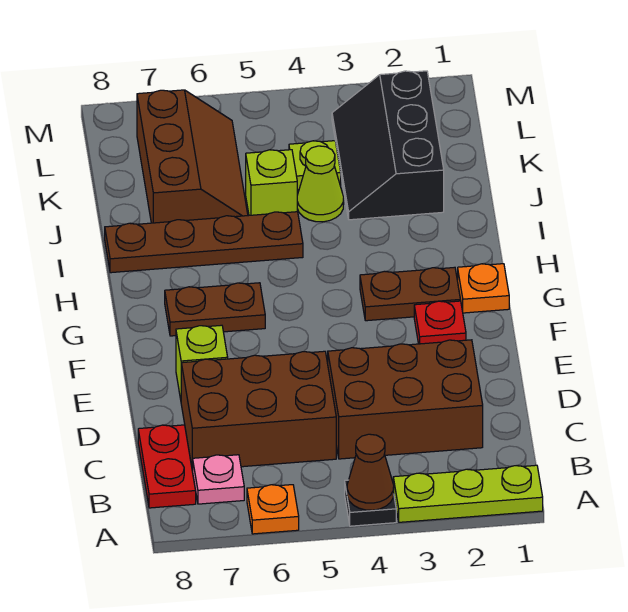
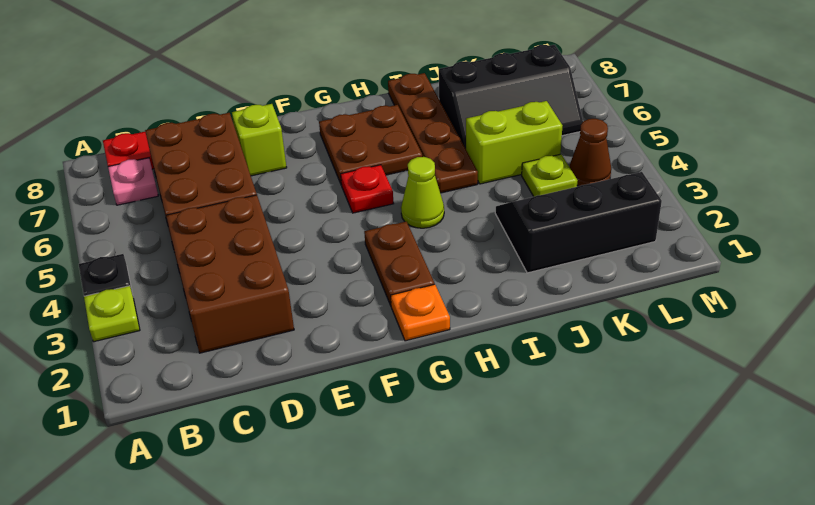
lime 1x3 plate [393,465,543,522] -> lime 1x1 plate [84,286,140,342]
brown 1x1 cone [347,434,394,510] -> brown 1x1 cone moved to [570,119,611,186]
orange 1x1 plate [247,485,299,534] -> none
red 1x1 plate [414,301,466,344] -> red 1x1 plate moved to [341,165,394,213]
brown 1x2 plate [165,283,265,336] -> brown 2x2 plate [319,105,422,185]
lime 1x1 cone [297,146,344,222] -> lime 1x1 cone moved to [401,157,444,228]
lime 1x1 brick [246,150,297,215] -> lime 1x2 brick [466,101,563,184]
brown 2x3 slope [137,90,248,223] -> black 2x3 slope [439,45,583,149]

